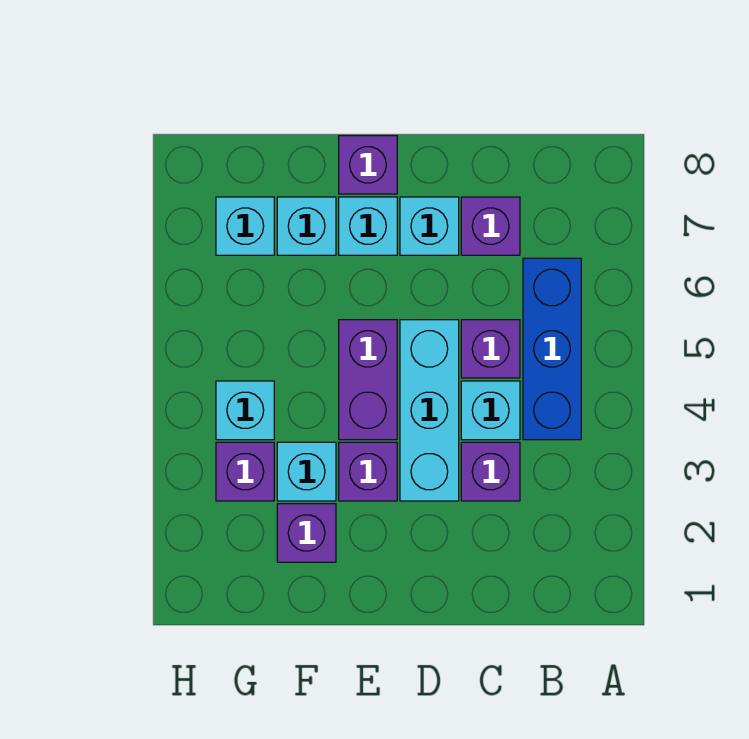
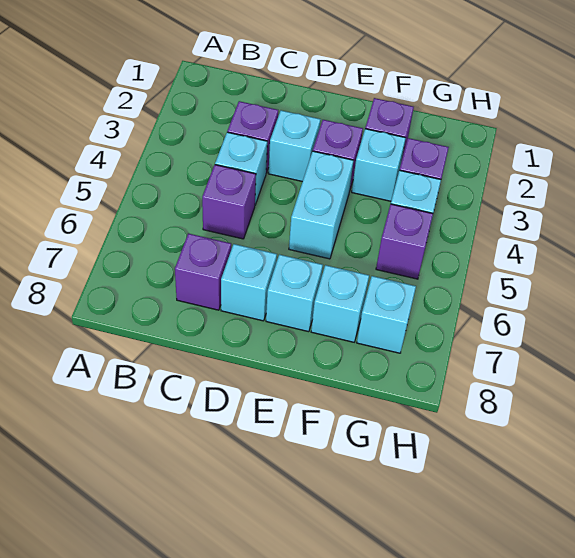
blue 1x3 brick [523,258,581,440] -> none
cyan 1x3 brick [400,320,459,501] -> cyan 1x1 brick [268,110,321,182]
purple 1x2 brick [339,320,397,440] -> cyan 1x2 brick [289,151,354,259]
purple 1x1 brick [339,136,397,194] -> purple 1x1 brick moved to [376,204,433,279]

